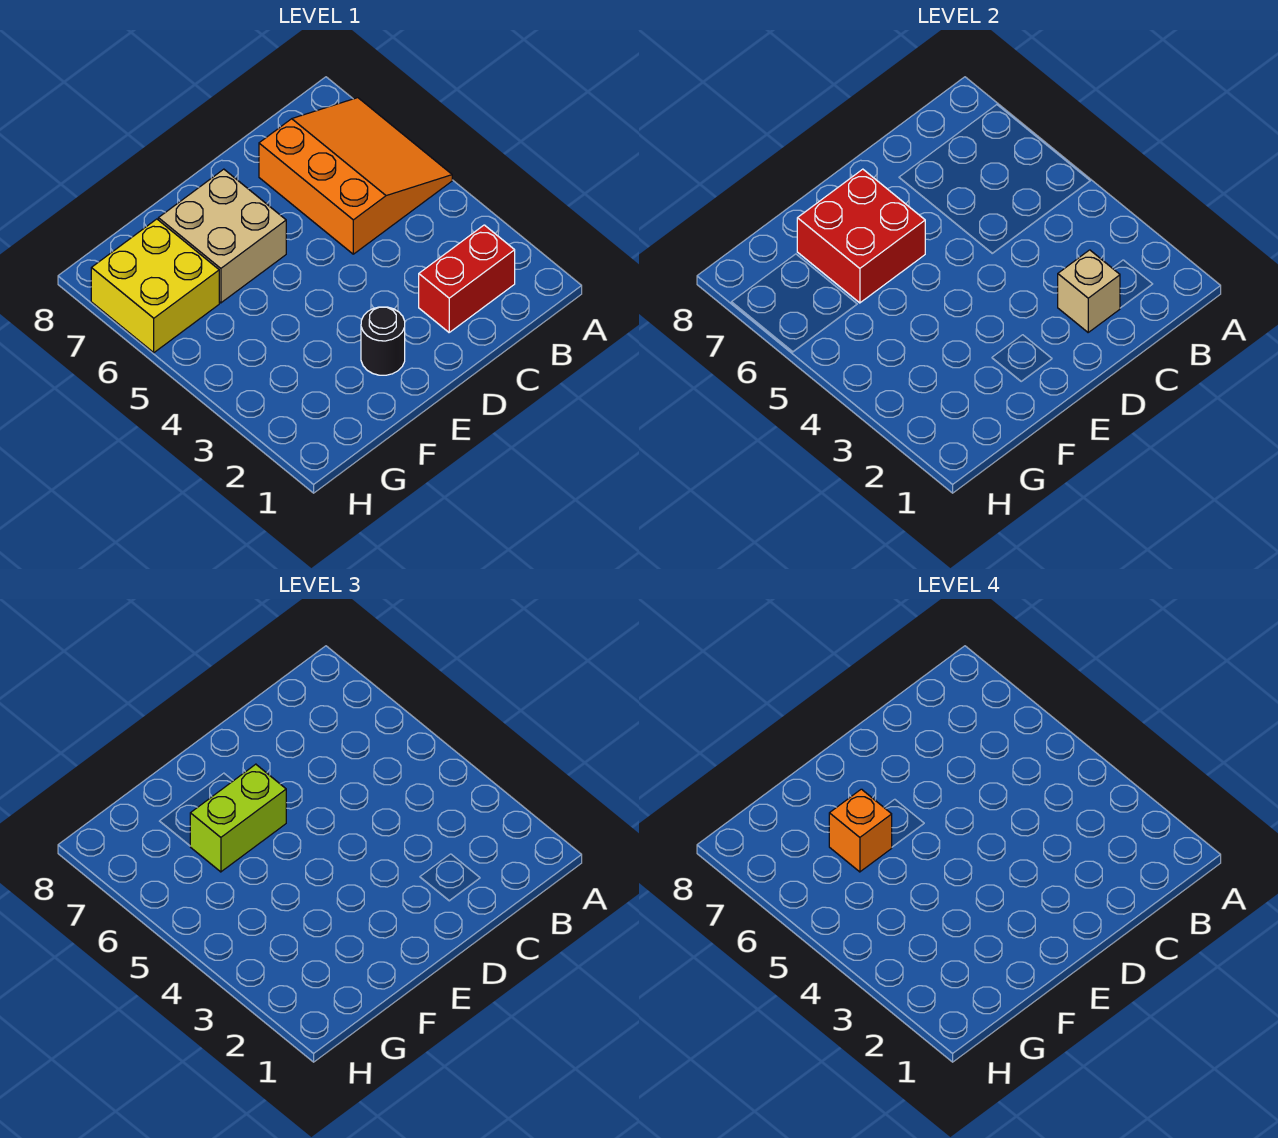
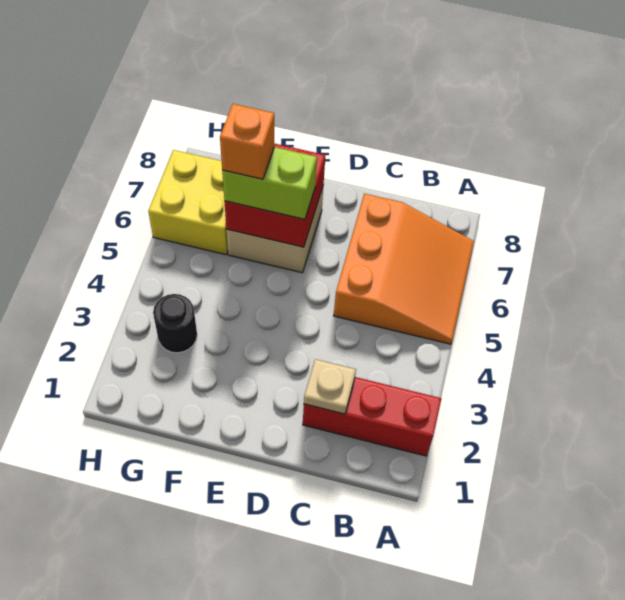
red 1x2 brick [419,225,515,332] -> red 1x3 brick [303,377,441,456]
tan 1x1 brick [1058,250,1120,332] -> tan 1x1 plate [304,359,356,414]
black 1x1 round brick [361,307,405,375] -> black 1x1 round brick moved to [153,294,197,353]

